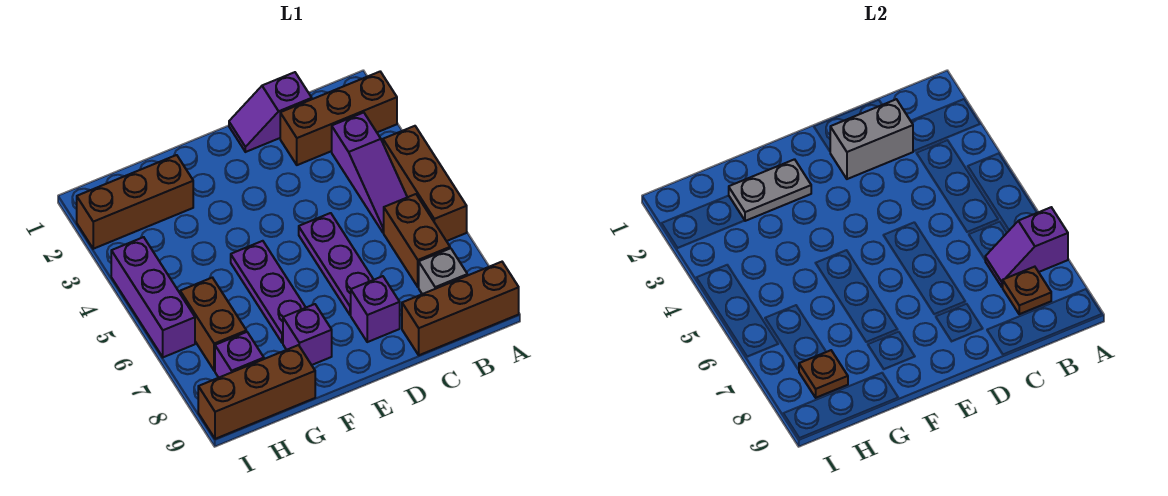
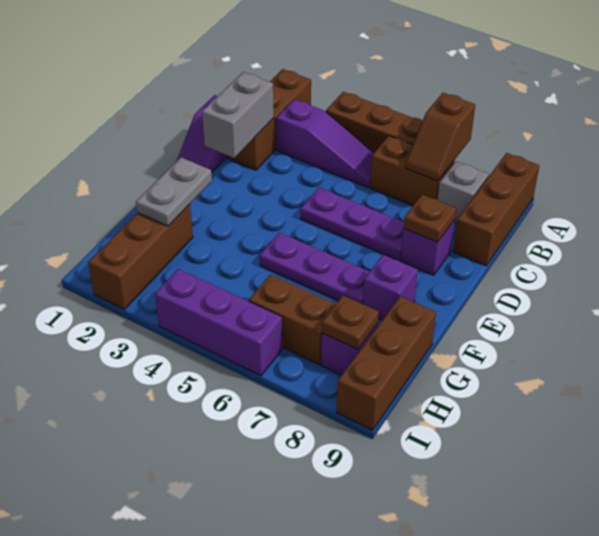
purple 1x2 slope [985,207,1068,287] -> brown 1x2 slope [405,93,475,181]
brown 1x1 plate [1003,267,1051,314] -> brown 1x1 plate moved to [403,195,456,242]

